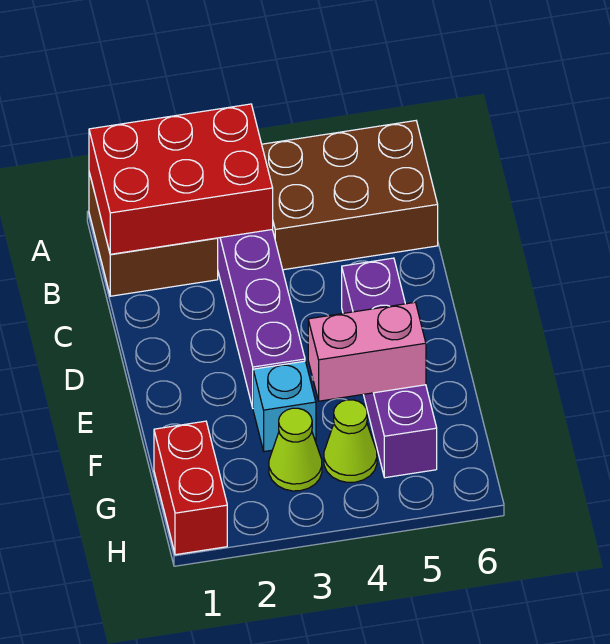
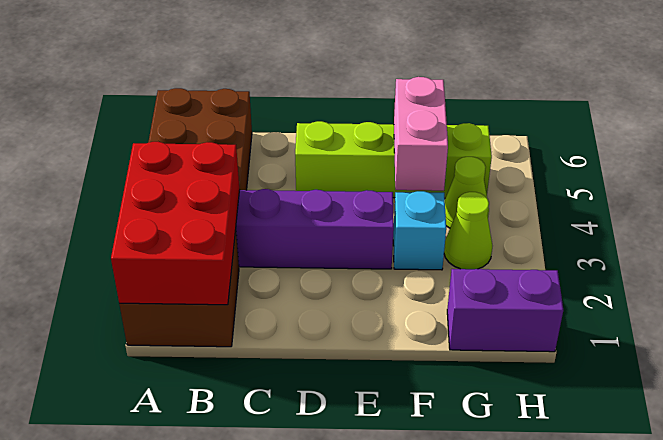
purple 1x4 brick [342,258,437,478] -> lime 1x4 brick [295,121,492,198]
red 1x2 brick [154,421,227,555] -> purple 1x2 brick [447,269,563,352]

